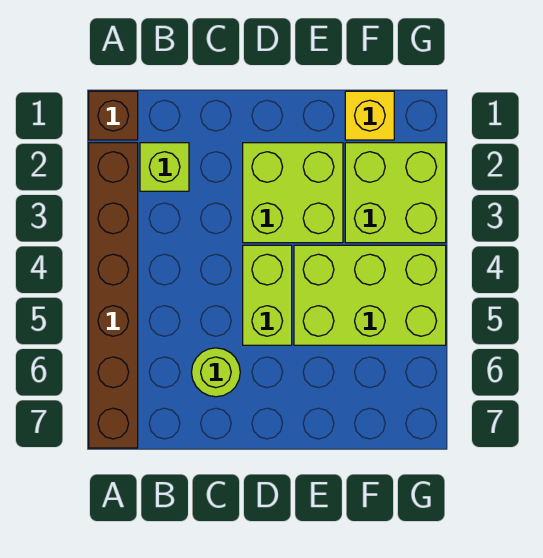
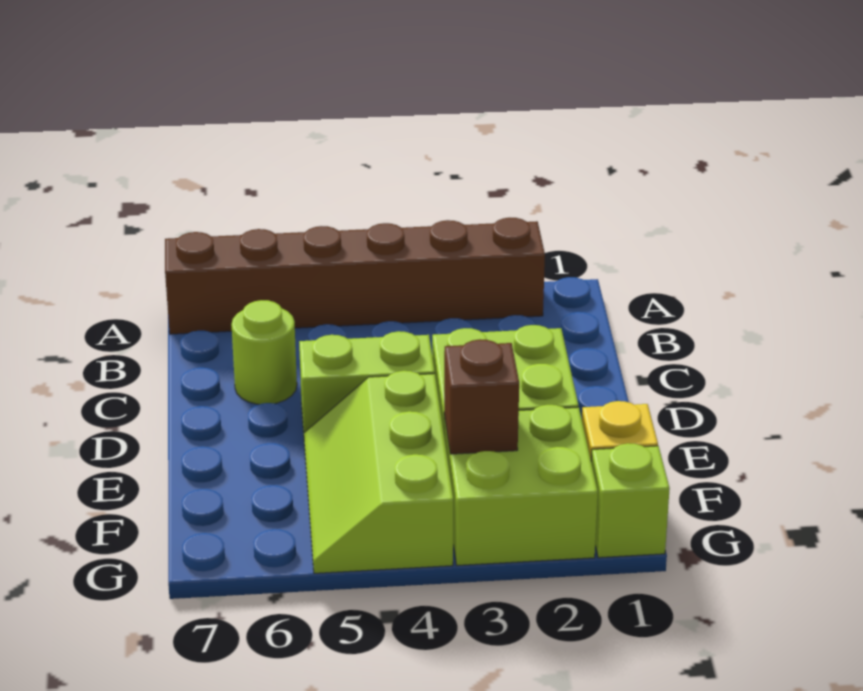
brown 1x1 brick [89,91,138,140] -> brown 1x1 brick moved to [444,339,519,454]
lime 1x1 brick [140,143,189,191] -> lime 1x1 brick moved to [591,443,670,558]
lime 2x3 brick [294,245,446,345] -> lime 2x3 slope [304,371,453,573]

